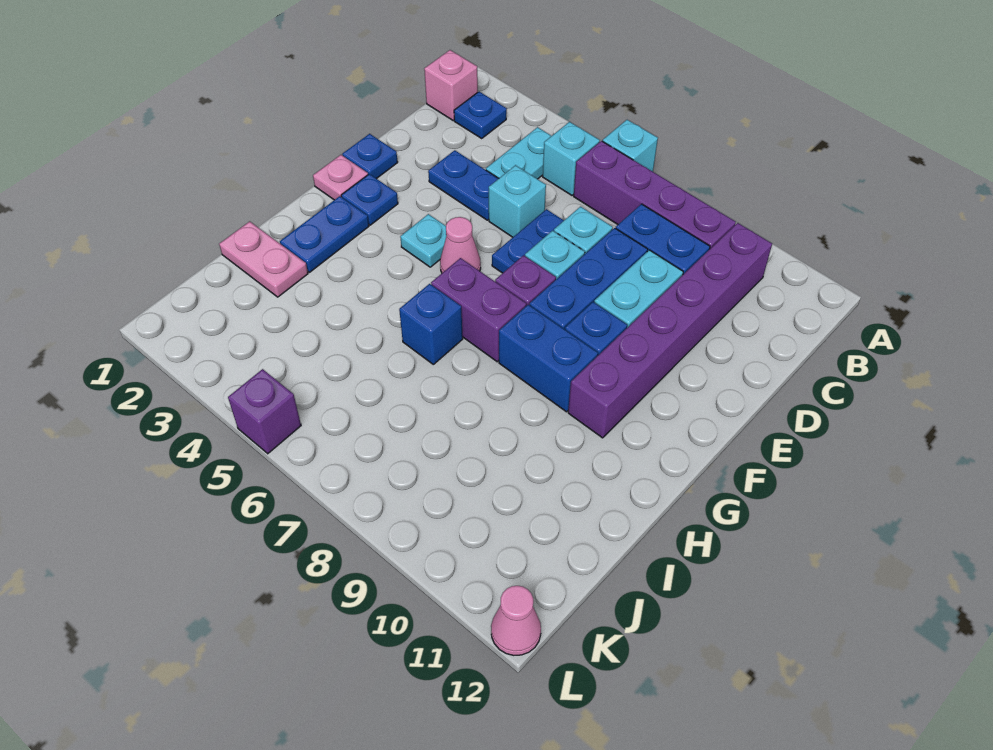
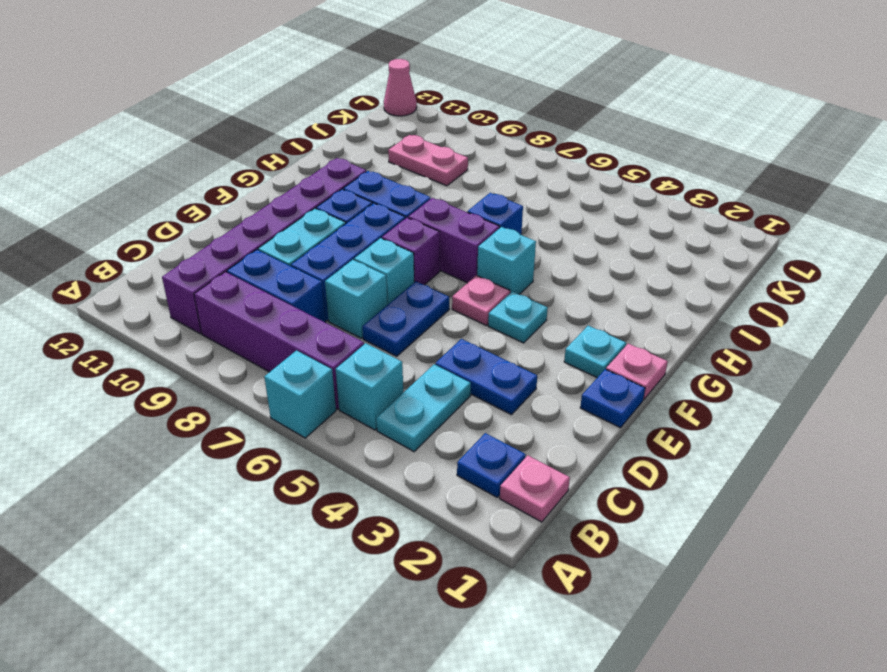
pink 1x1 brick [424,50,478,120] -> pink 1x1 plate [500,455,570,522]
cyan 1x1 brick [489,165,546,237] -> cyan 1x1 brick moved to [477,227,536,294]
blue 1x1 plate [341,174,398,225] -> cyan 1x1 plate [564,326,626,378]
pink 1x1 cone [440,217,481,273] -> pink 1x1 plate [452,275,510,325]
blue 1x2 plate [280,196,369,272] -> none
pink 1x2 plate [219,221,308,297] -> pink 1x2 plate moved to [388,135,468,186]
purple 1x1 brick [228,369,301,454] -> none

